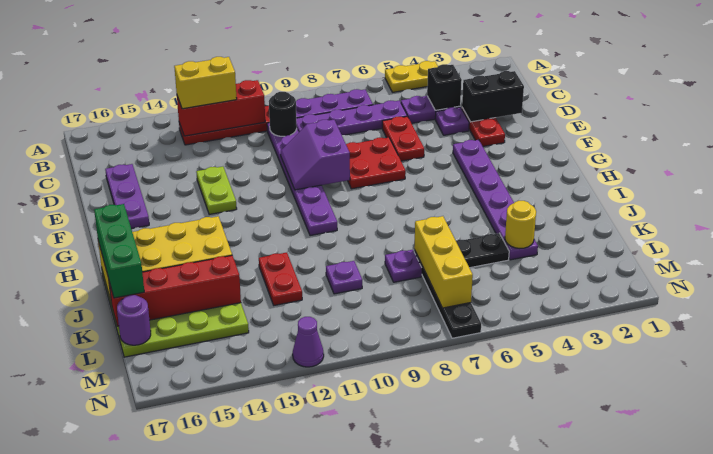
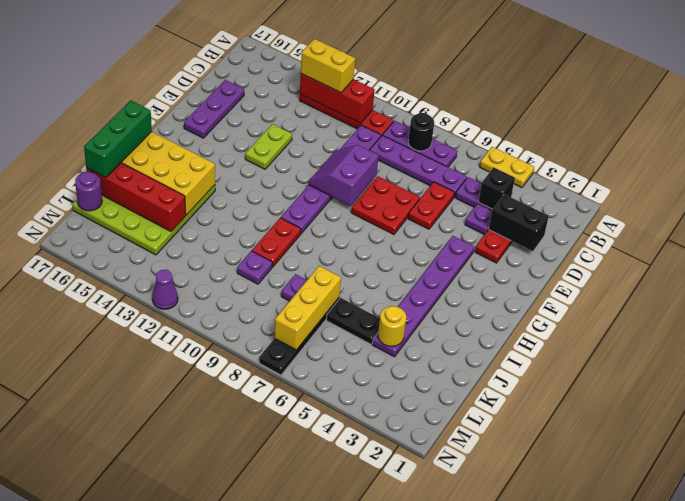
black 1x1 round brick [269,92,297,136] -> black 1x1 round brick moved to [408,113,434,151]
red 1x2 plate [259,253,302,305] -> red 1x2 plate moved to [252,218,301,267]

